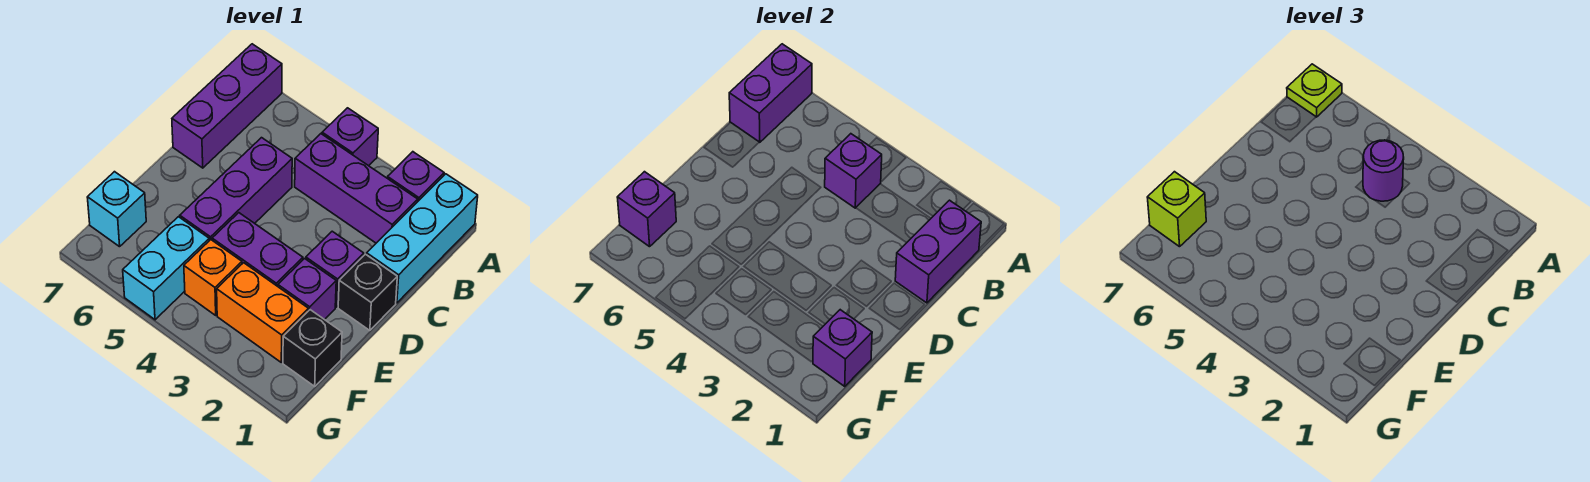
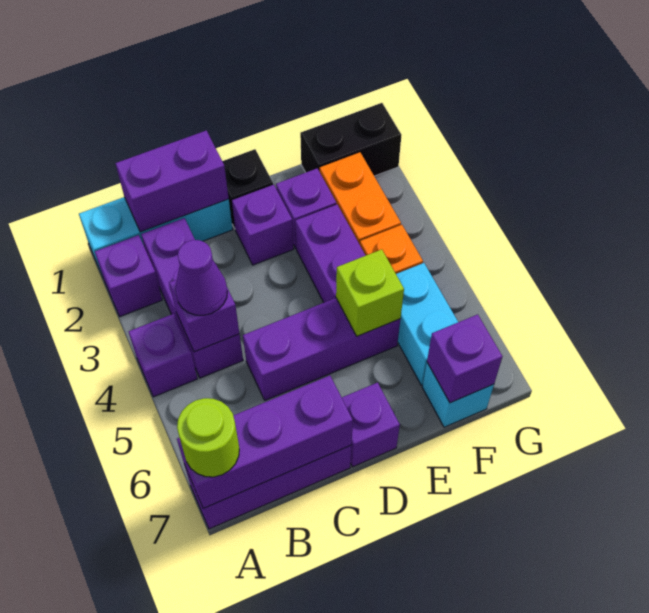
purple 1x2 brick [729,44,812,142] -> purple 1x3 brick [177,376,353,508]
lime 1x1 plate [1287,64,1342,117] -> lime 1x1 round brick [177,398,239,477]
purple 1x1 round brick [1363,140,1404,201] -> purple 1x1 cone [175,240,227,315]
black 1x1 brick [283,310,342,386] -> black 1x2 brick [300,103,401,176]
purple 1x1 brick [813,310,872,386] -> purple 1x1 brick moved to [342,382,400,467]
cyan 1x2 brick [123,217,209,320] -> cyan 1x2 brick turned to [396,263,458,385]
lime 1x1 brick [1147,172,1206,247] -> lime 1x1 brick moved to [336,249,404,336]

